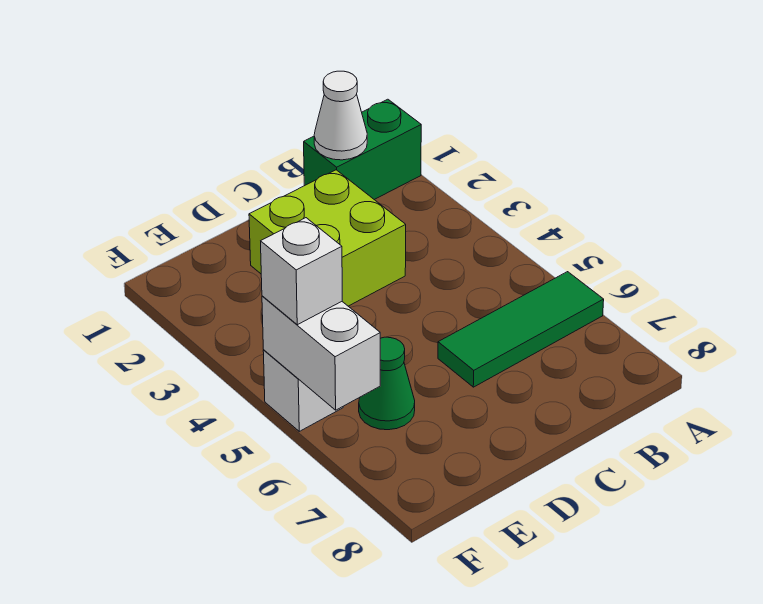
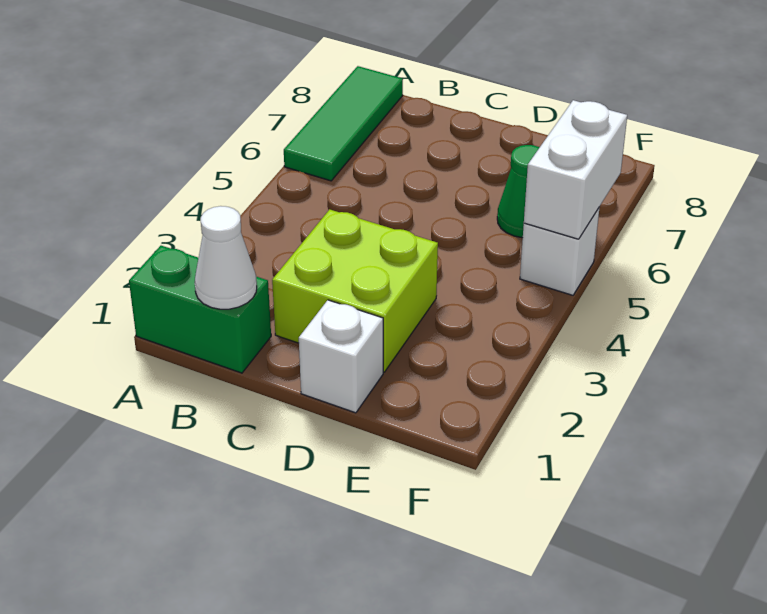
green 1x3 tile [438,272,604,387] -> green 1x3 tile turned to [284,66,403,181]
white 1x1 brick [261,218,342,325] -> white 1x1 brick moved to [299,300,383,413]

